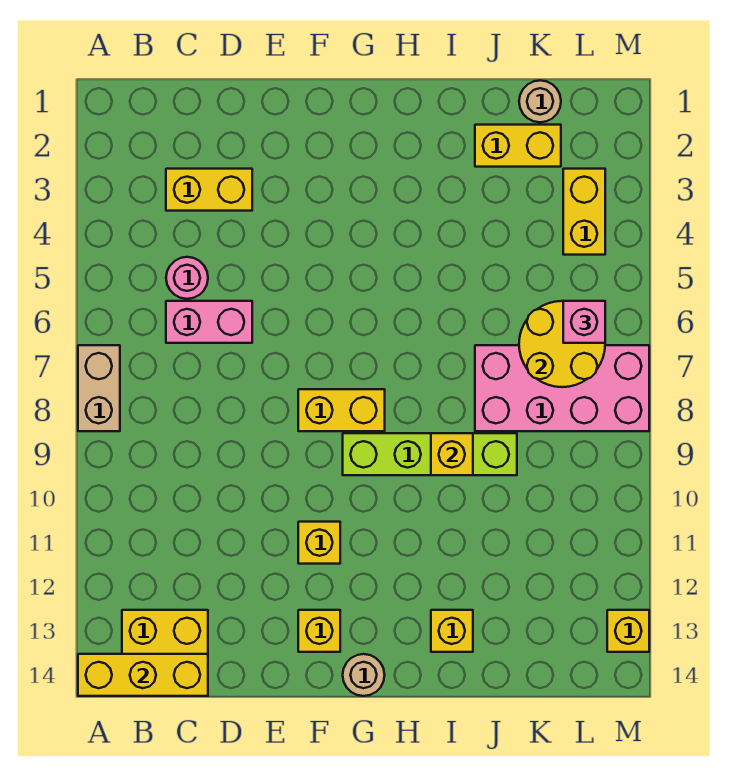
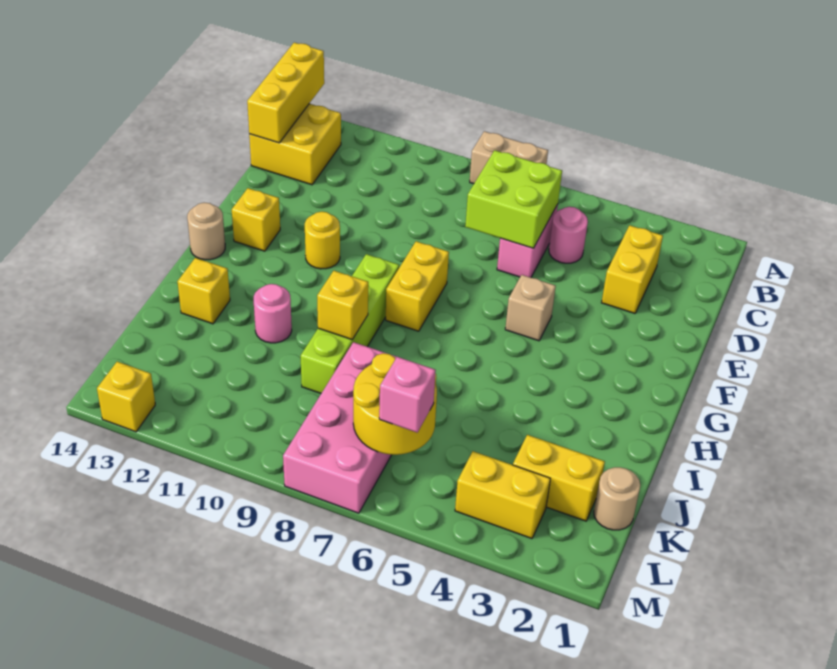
none -> lime 2x2 brick [465,150,562,248]
none -> tan 1x1 brick [505,275,556,341]
yellow 1x1 brick [298,522,340,564] -> yellow 1x1 round brick [305,212,340,269]
none -> pink 1x1 round brick [254,284,292,343]
yellow 1x2 brick [475,125,561,167] -> yellow 1x2 brick turned to [513,435,605,521]

